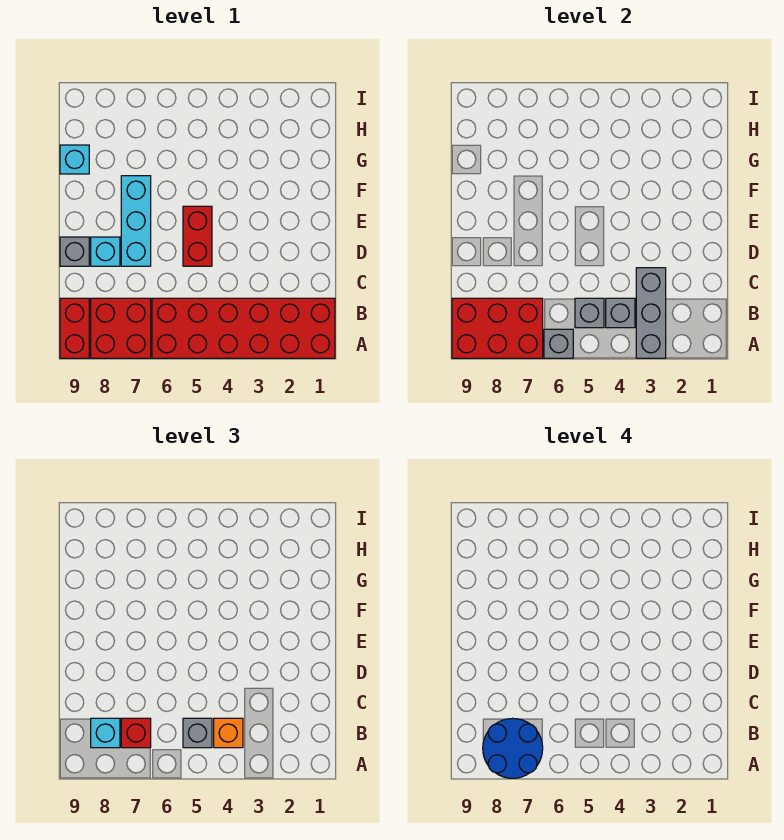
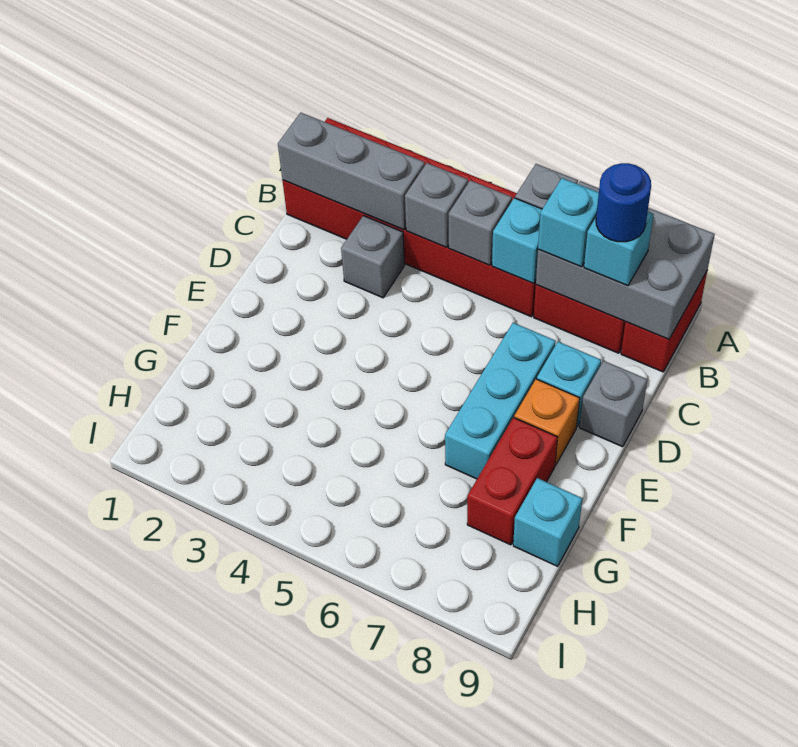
grey 1x3 brick [636,268,666,358] -> grey 1x3 brick turned to [278,113,425,230]
red 2x3 brick [452,298,543,358] -> grey 2x3 brick [536,181,715,339]
blue 2x2 round brick [483,718,543,778] -> blue 1x1 round brick [596,163,651,242]
orange 1x1 brick [214,718,243,748] -> orange 1x1 brick moved to [514,379,580,465]
grey 1x1 brick [183,718,212,748] -> grey 1x1 brick moved to [341,216,405,298]
none -> cyan 1x1 brick [492,198,542,283]
red 1x1 brick [121,718,151,748] -> cyan 1x1 brick [538,178,599,267]
red 1x2 brick [183,206,212,266] -> red 1x2 brick moved to [467,418,558,545]

